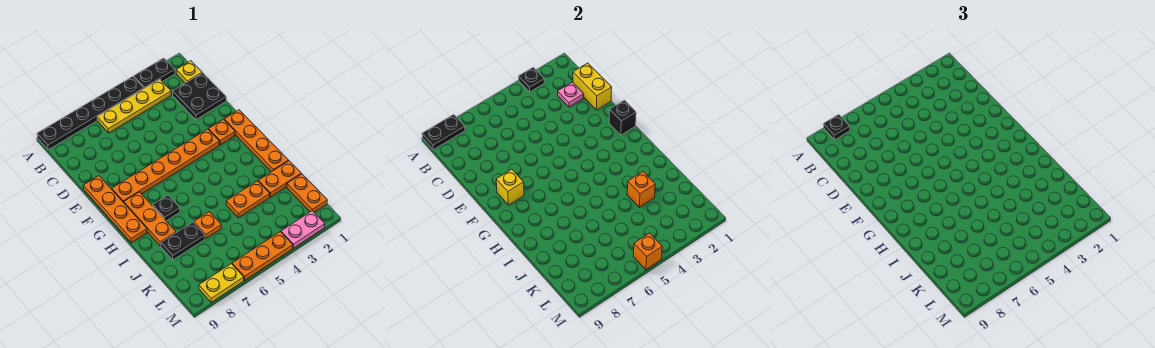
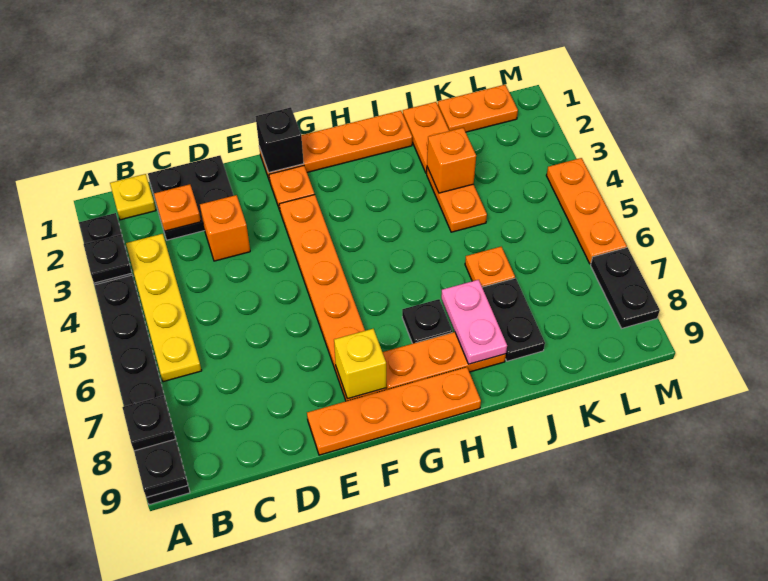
yellow 1x2 brick [573,63,612,110] -> none
pink 1x1 plate [558,82,584,107] -> orange 1x1 plate [154,184,201,231]
pink 1x2 plate [281,211,325,248] -> pink 1x2 plate moved to [441,280,507,364]
orange 1x1 brick [633,233,662,270] -> orange 1x1 brick moved to [200,195,250,261]
yellow 1x2 plate [199,264,244,302] -> black 1x2 plate [591,247,660,328]

